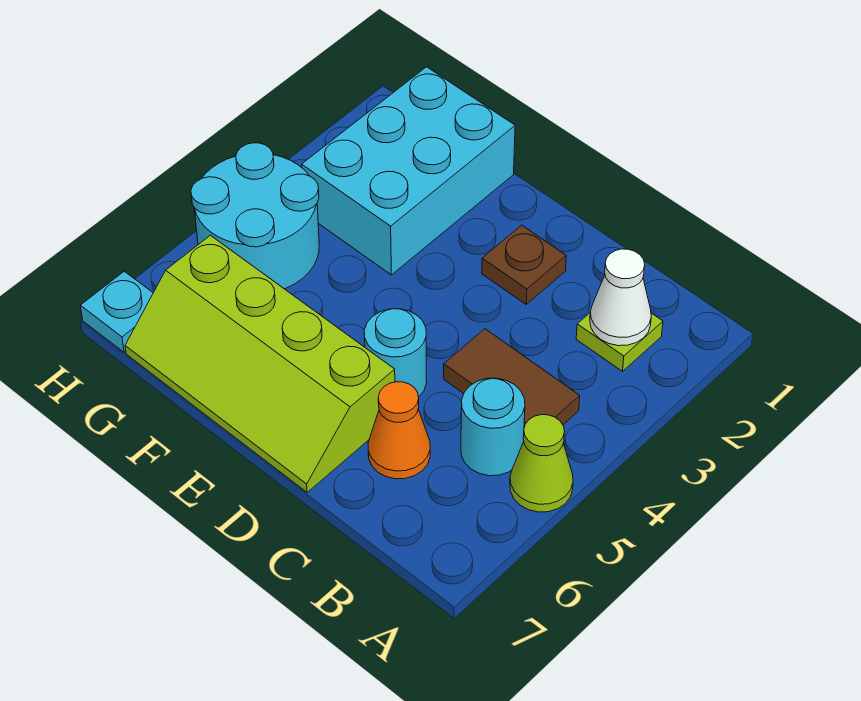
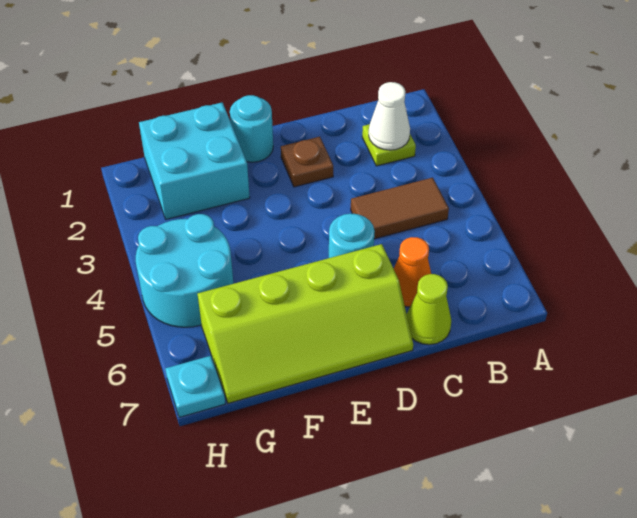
lime 1x1 cone [510,415,573,512] -> lime 1x1 cone moved to [407,274,451,345]
cyan 1x1 round brick [461,378,525,476] -> cyan 1x1 round brick moved to [230,95,273,162]
cyan 2x3 brick [302,67,515,275] -> cyan 2x2 brick [139,103,250,219]

